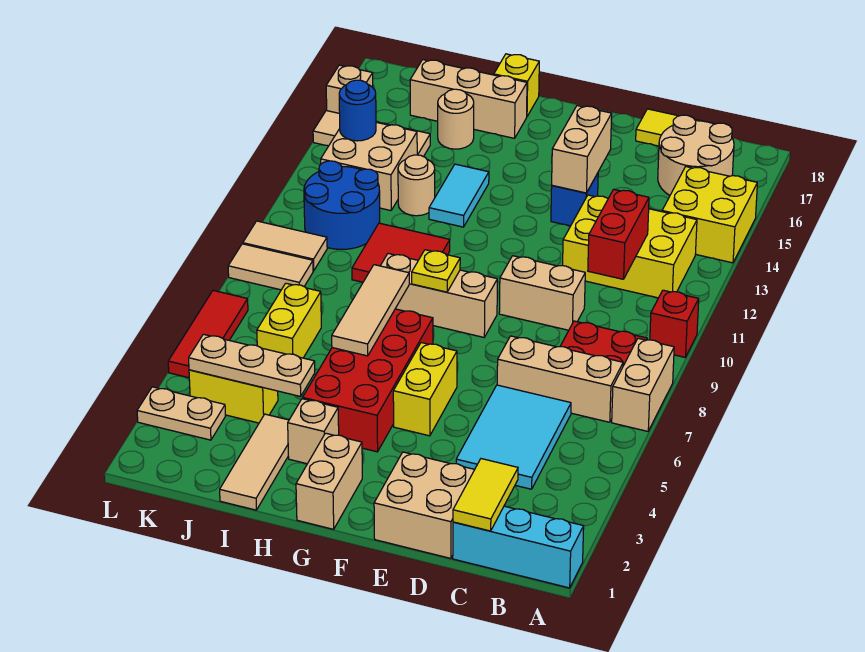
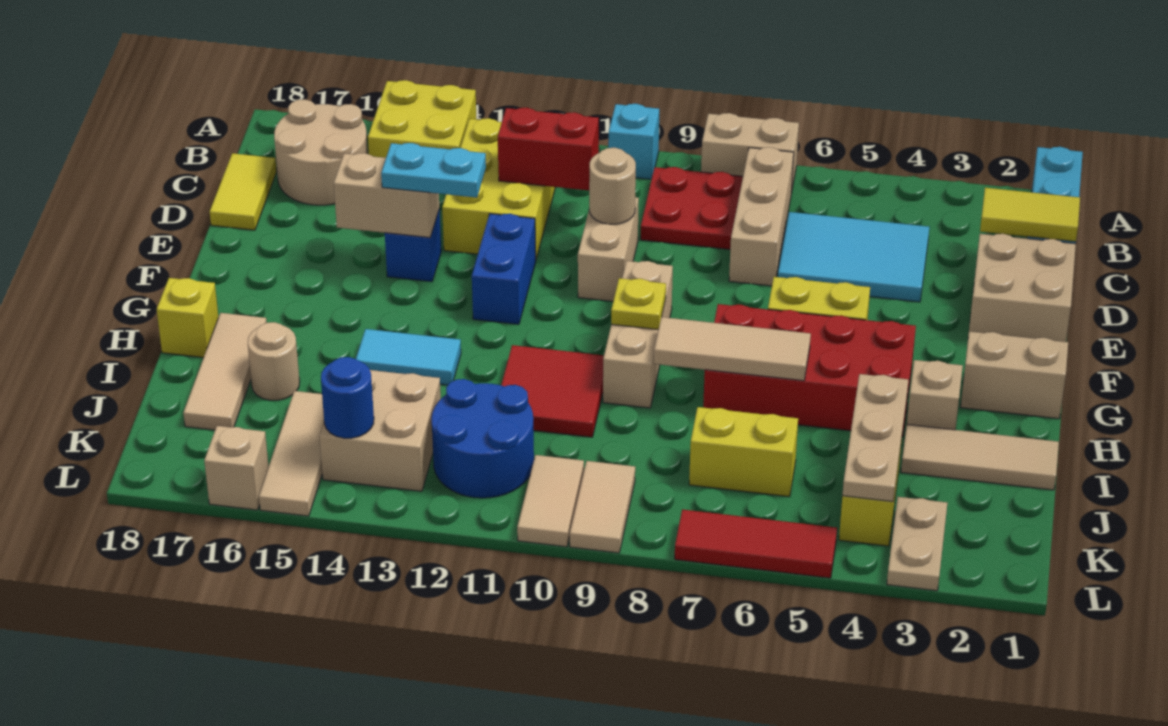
red 1x1 brick [650,290,699,357] -> cyan 1x1 brick [608,104,659,179]
none -> blue 1x2 brick [472,214,536,324]
none -> cyan 1x2 plate [381,143,486,198]
tan 1x3 brick [410,60,527,138] -> tan 1x3 tile [183,313,267,430]
tan 1x1 round brick [398,155,435,216] -> tan 1x1 round brick moved to [589,148,636,224]

